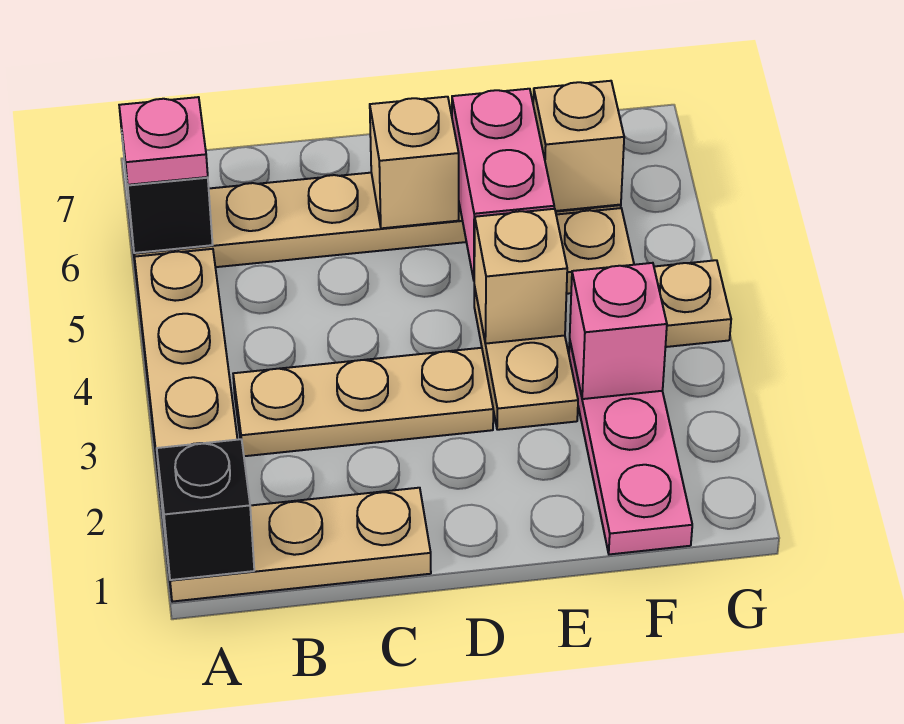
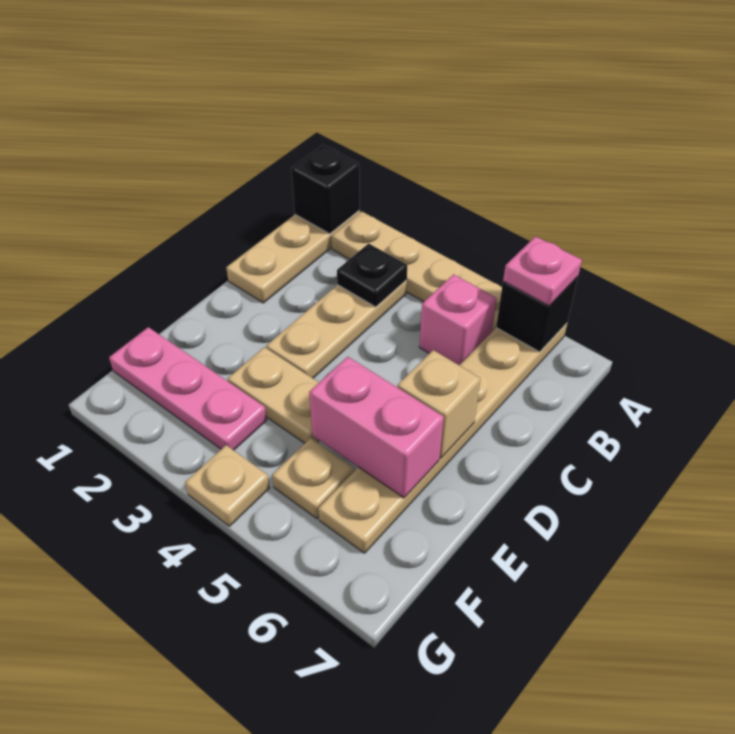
none -> black 1x1 plate [337,243,407,307]
tan 1x1 brick [474,209,567,344] -> none
pink 1x1 brick [570,263,667,399] -> pink 1x1 brick moved to [419,274,497,365]
tan 1x1 brick [533,81,624,211] -> none

